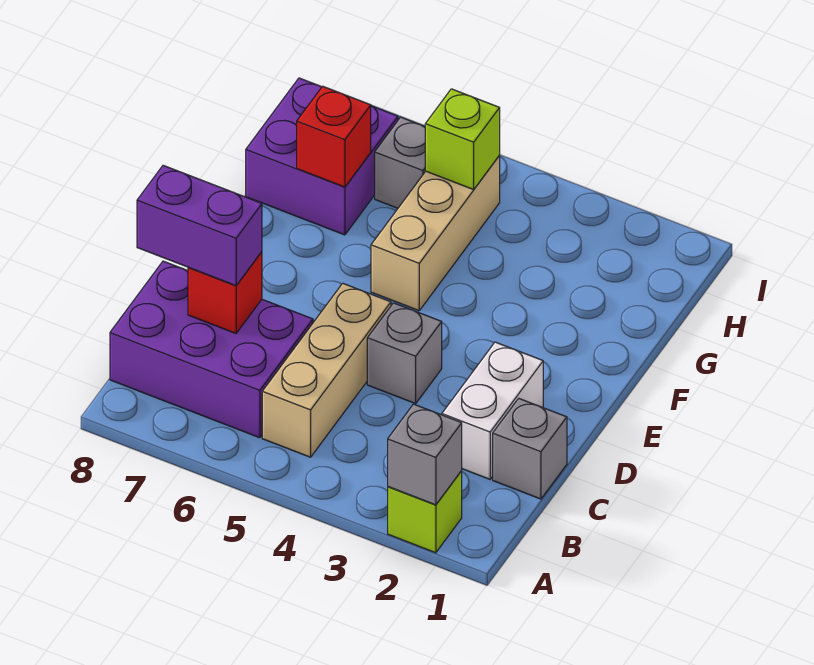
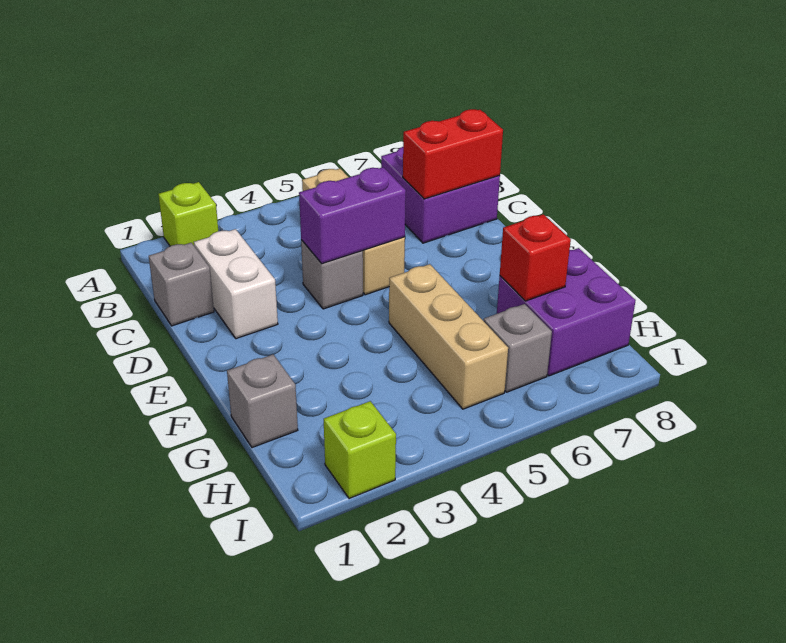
grey 1x1 brick [388,404,462,505] -> grey 1x1 brick moved to [227,355,298,448]
purple 2x3 brick [110,261,313,438] -> purple 2x2 brick [381,147,500,243]
red 1x1 brick [188,252,262,333] -> red 1x2 brick [403,109,503,199]
purple 1x2 brick [137,165,262,286] -> purple 1x2 brick moved to [299,167,406,264]
lime 1x1 brick [425,89,500,190] -> lime 1x1 brick moved to [324,401,396,498]

